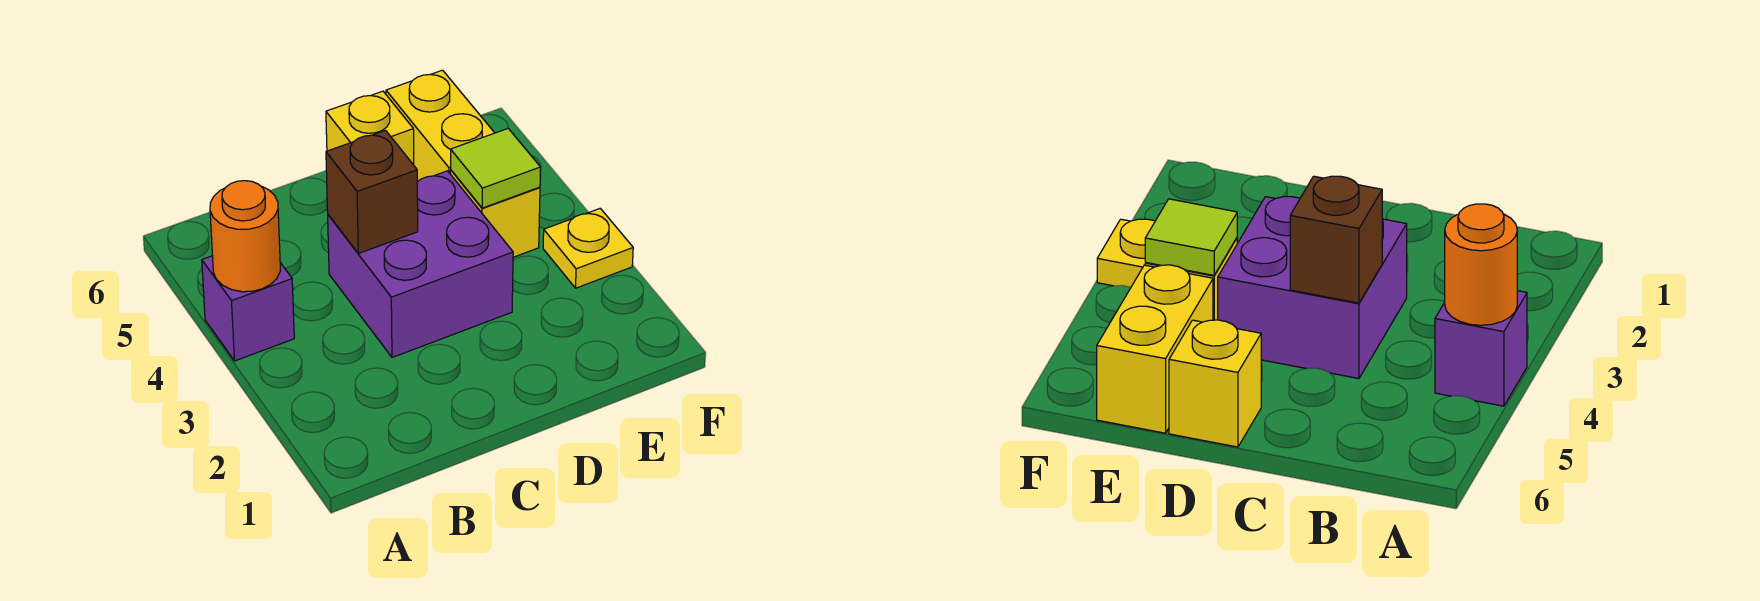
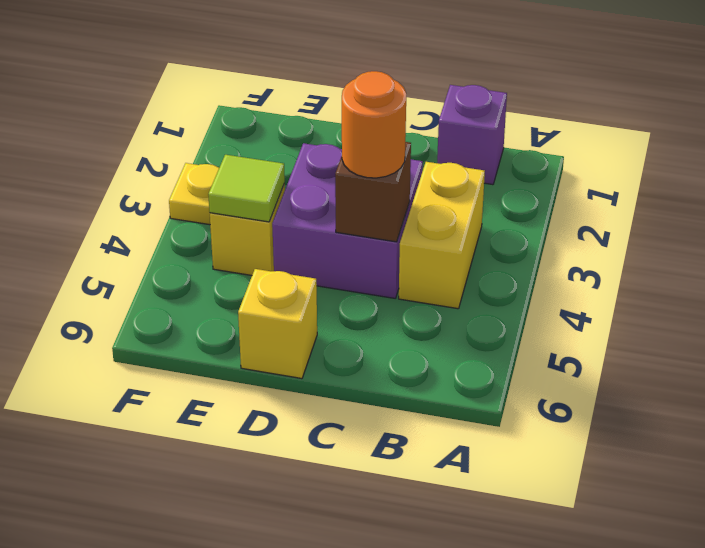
purple 1x1 brick [202,256,294,361] -> purple 1x1 brick moved to [437,85,507,185]
orange 1x1 round brick [210,181,280,292] -> orange 1x1 round brick moved to [342,71,406,178]
yellow 1x2 brick [386,70,494,182] -> yellow 1x2 brick moved to [399,162,485,309]

